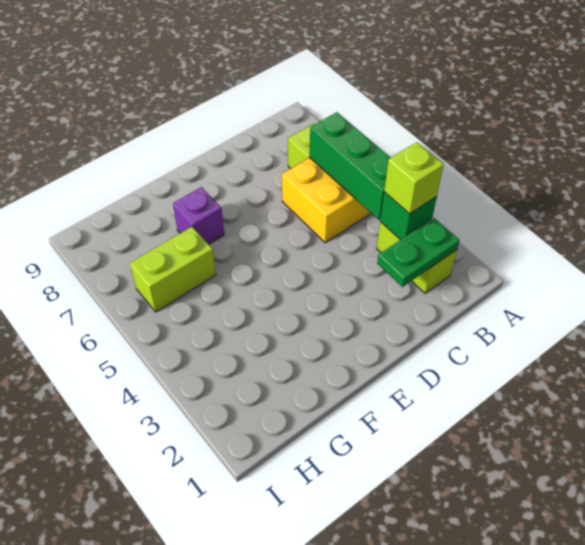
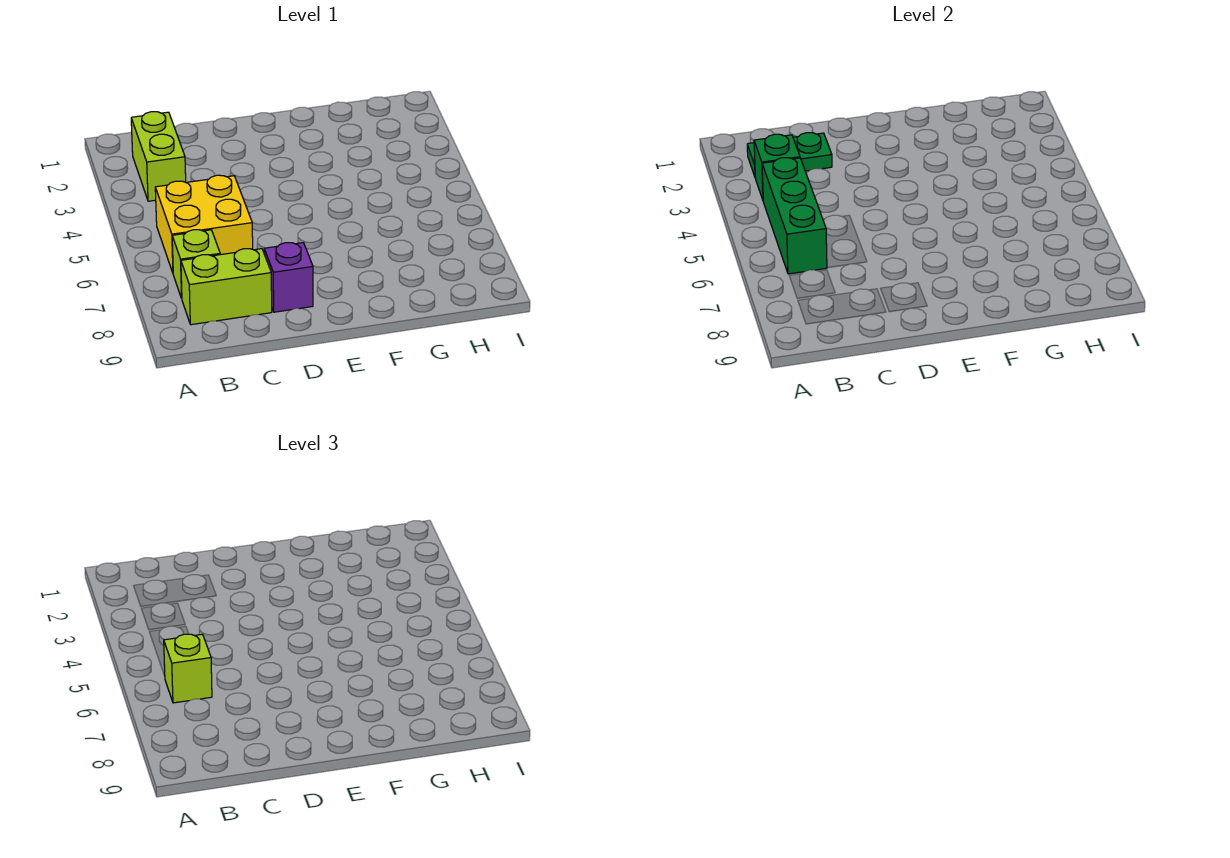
lime 1x1 brick [384,142,444,214] -> lime 1x1 brick moved to [164,634,212,703]
purple 1x1 brick [173,187,224,244] -> purple 1x1 brick moved to [264,243,313,312]
lime 1x2 brick [130,227,216,312] -> lime 1x2 brick moved to [181,249,272,325]

